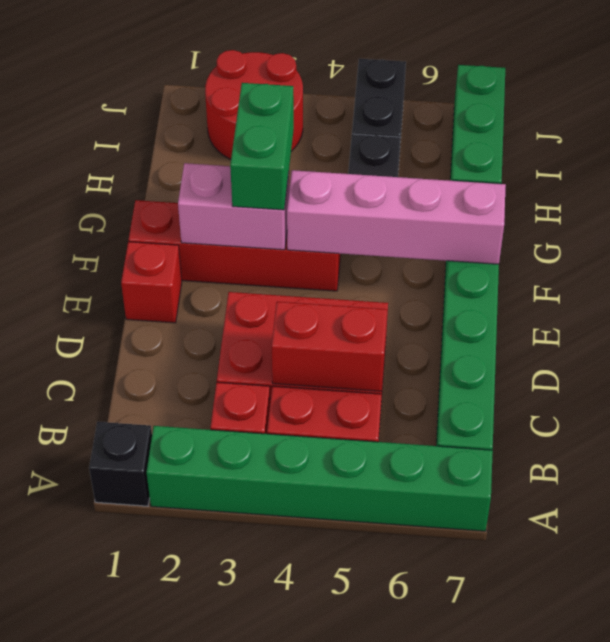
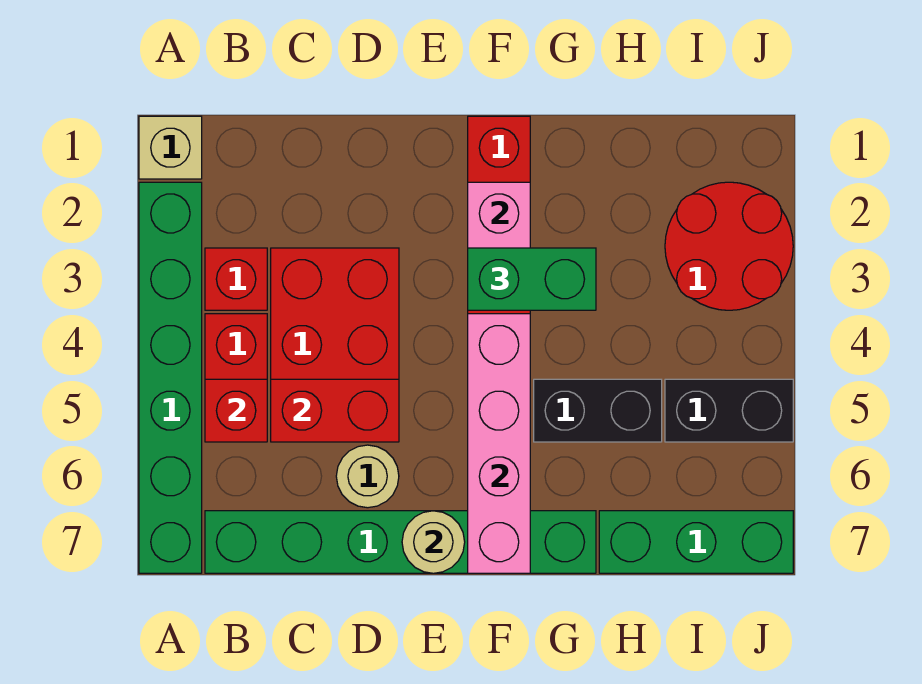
black 1x1 brick [89,422,152,506] -> tan 1x1 brick [139,116,202,179]
red 1x2 brick [272,302,387,391] -> red 1x2 brick turned to [271,379,399,442]
none -> tan 1x1 round brick [336,445,399,508]
red 1x1 brick [121,242,182,323] -> red 1x1 brick moved to [205,379,267,442]
none -> tan 1x1 round brick [402,511,465,573]

